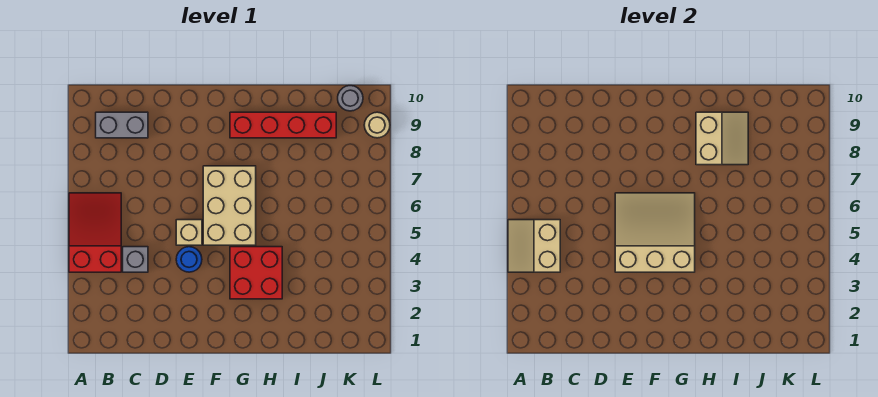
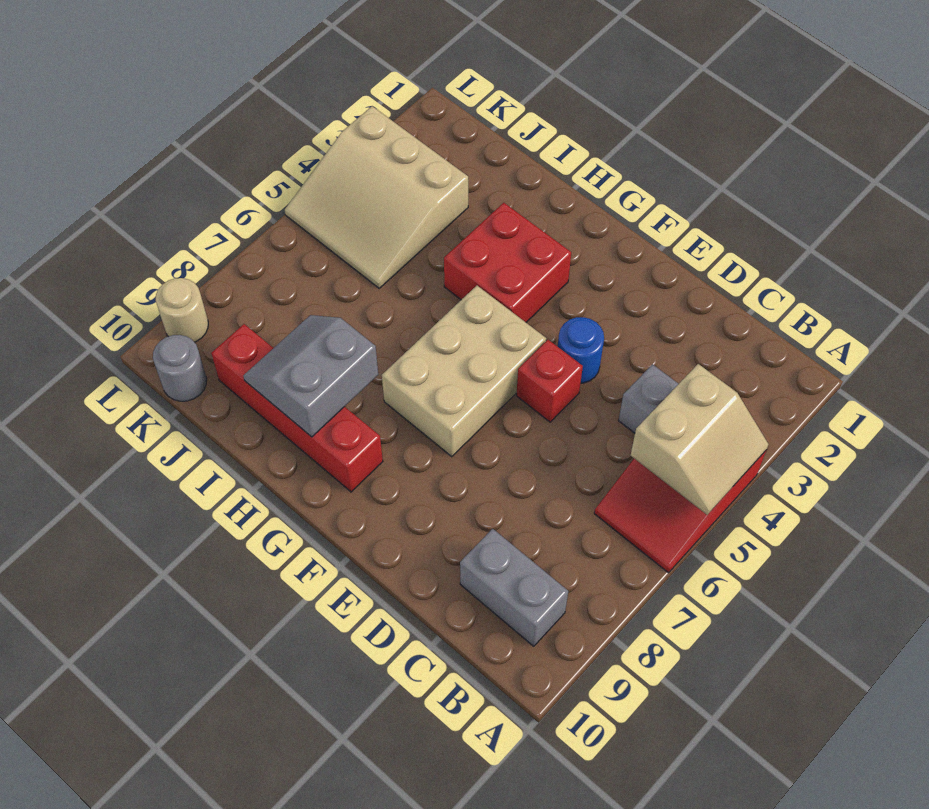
tan 3x3 slope [615,193,695,272] -> tan 3x3 slope moved to [285,106,468,288]
tan 1x1 brick [176,220,202,245] -> red 1x1 brick [516,340,583,422]
tan 2x2 slope [696,112,748,165] -> grey 2x2 slope [244,315,378,437]

